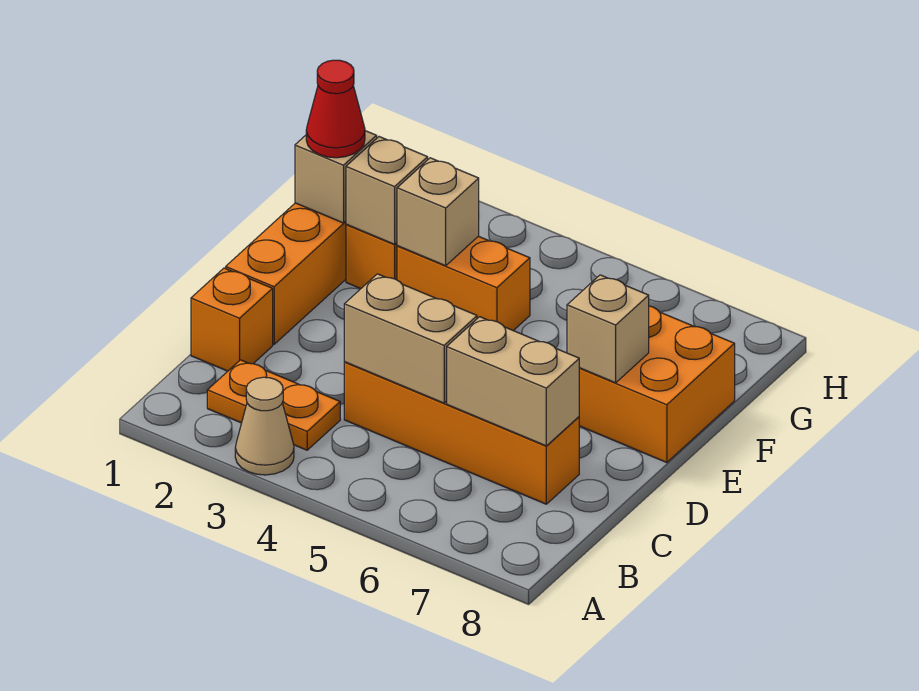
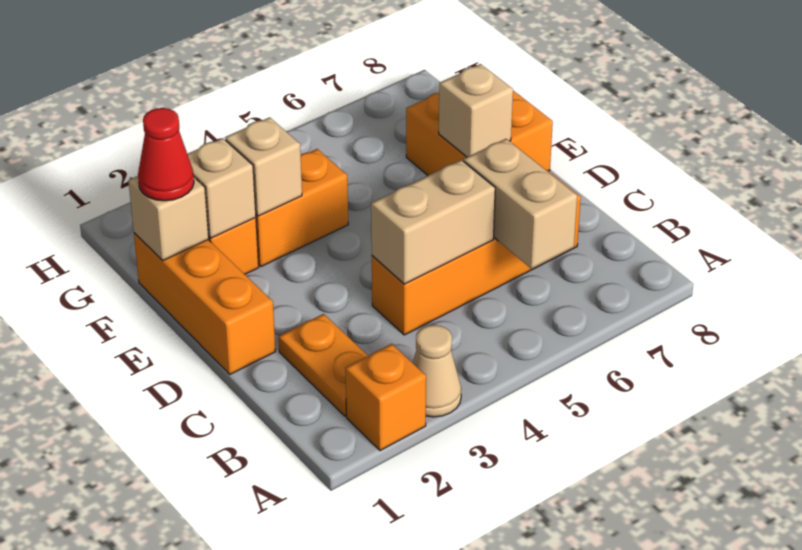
orange 1x2 plate [207,360,340,450] -> orange 1x2 plate turned to [279,314,368,416]
orange 1x1 brick [191,268,273,371] -> orange 1x1 brick moved to [345,344,426,451]
tan 1x2 brick [447,317,579,446] -> tan 1x2 brick turned to [463,139,577,269]

